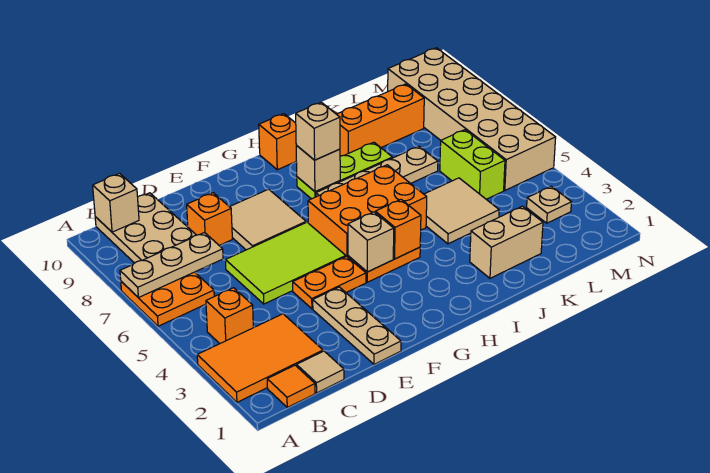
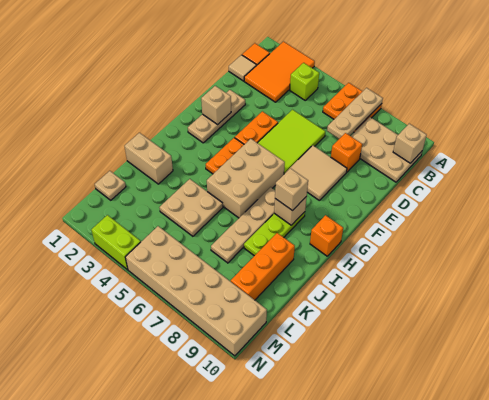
orange 1x1 brick [206,288,253,344] -> lime 1x1 brick [290,63,319,100]
tan 1x3 plate [313,287,401,364] -> tan 1x3 plate turned to [188,90,245,143]
tan 1x1 brick [348,212,394,272] -> tan 1x1 brick moved to [201,86,231,125]
orange 2x3 brick [308,165,427,257] -> tan 2x3 brick [207,139,285,218]
orange 1x1 brick [375,199,421,259] -> none
tan 1x2 brick [470,206,543,278] -> tan 1x2 brick turned to [125,133,173,184]
tan 2x2 tile [424,178,499,244] -> tan 2x2 plate [159,179,223,236]
lime 1x2 brick [440,130,505,199] -> lime 1x2 brick moved to [91,215,141,270]
tan 1x1 plate [527,186,572,223] -> tan 1x1 plate moved to [95,171,126,200]

